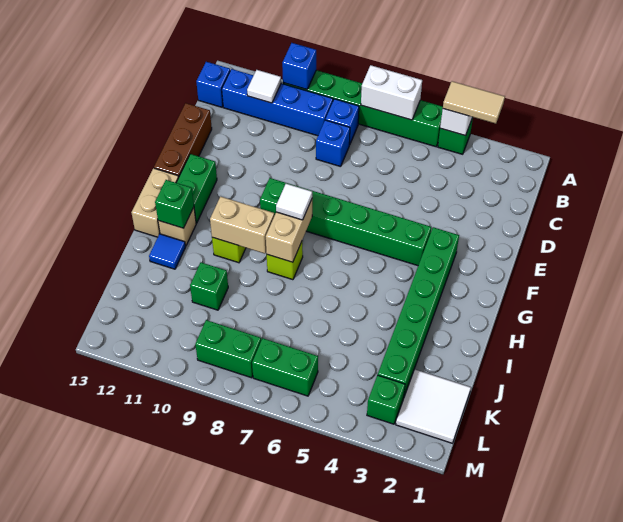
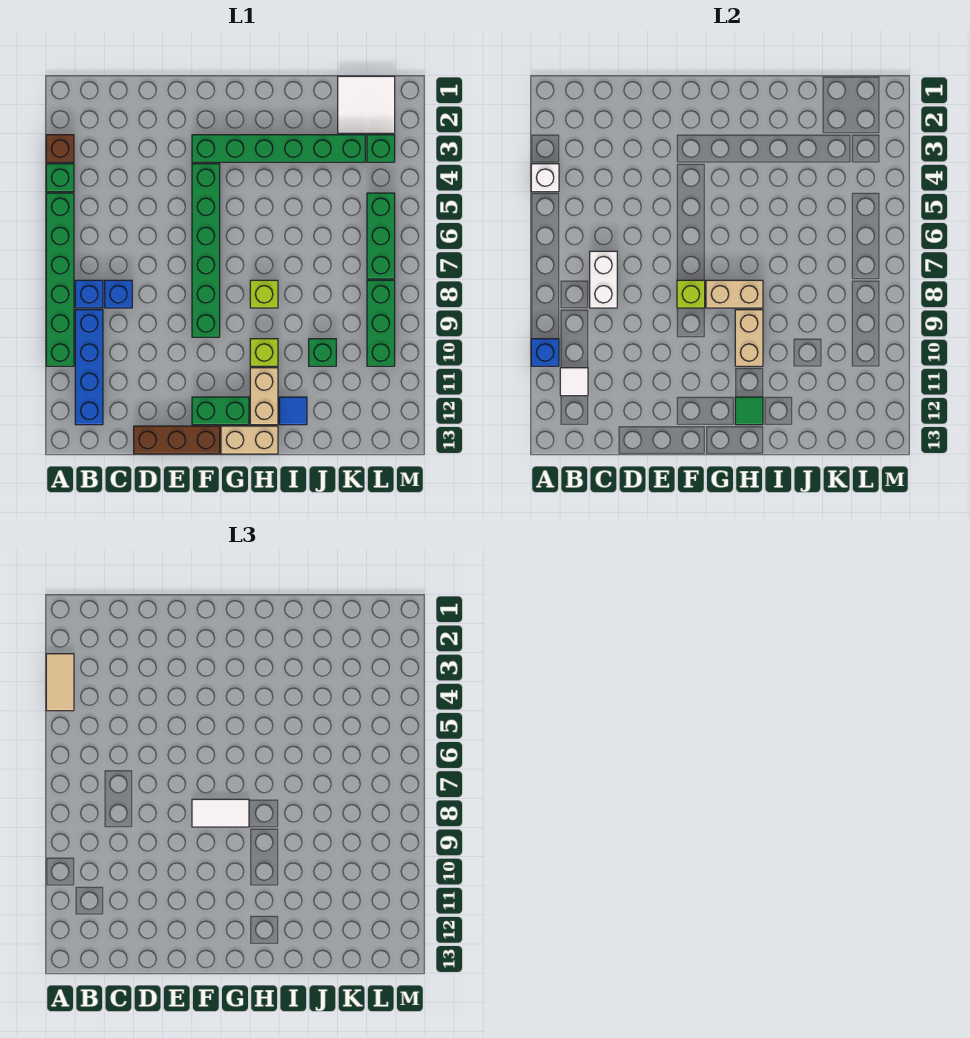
none -> brown 1x1 brick [46,135,74,162]
white 1x2 brick [361,65,422,120] -> white 1x2 brick moved to [590,251,617,308]
blue 1x1 brick [196,62,230,107] -> none
none -> lime 1x1 brick [677,280,705,308]
white 1x1 tile [276,184,312,220] -> white 1x2 tile [192,799,249,827]
tan 1x1 brick [158,207,196,246] -> tan 1x2 brick [250,368,278,425]
green 1x1 brick [155,180,194,228] -> green 1x1 tile [735,397,763,425]
green 1x2 brick [252,338,318,396] -> green 1x3 brick [367,193,395,279]
green 1x2 brick [195,320,261,378] -> green 1x3 brick [367,280,395,366]

